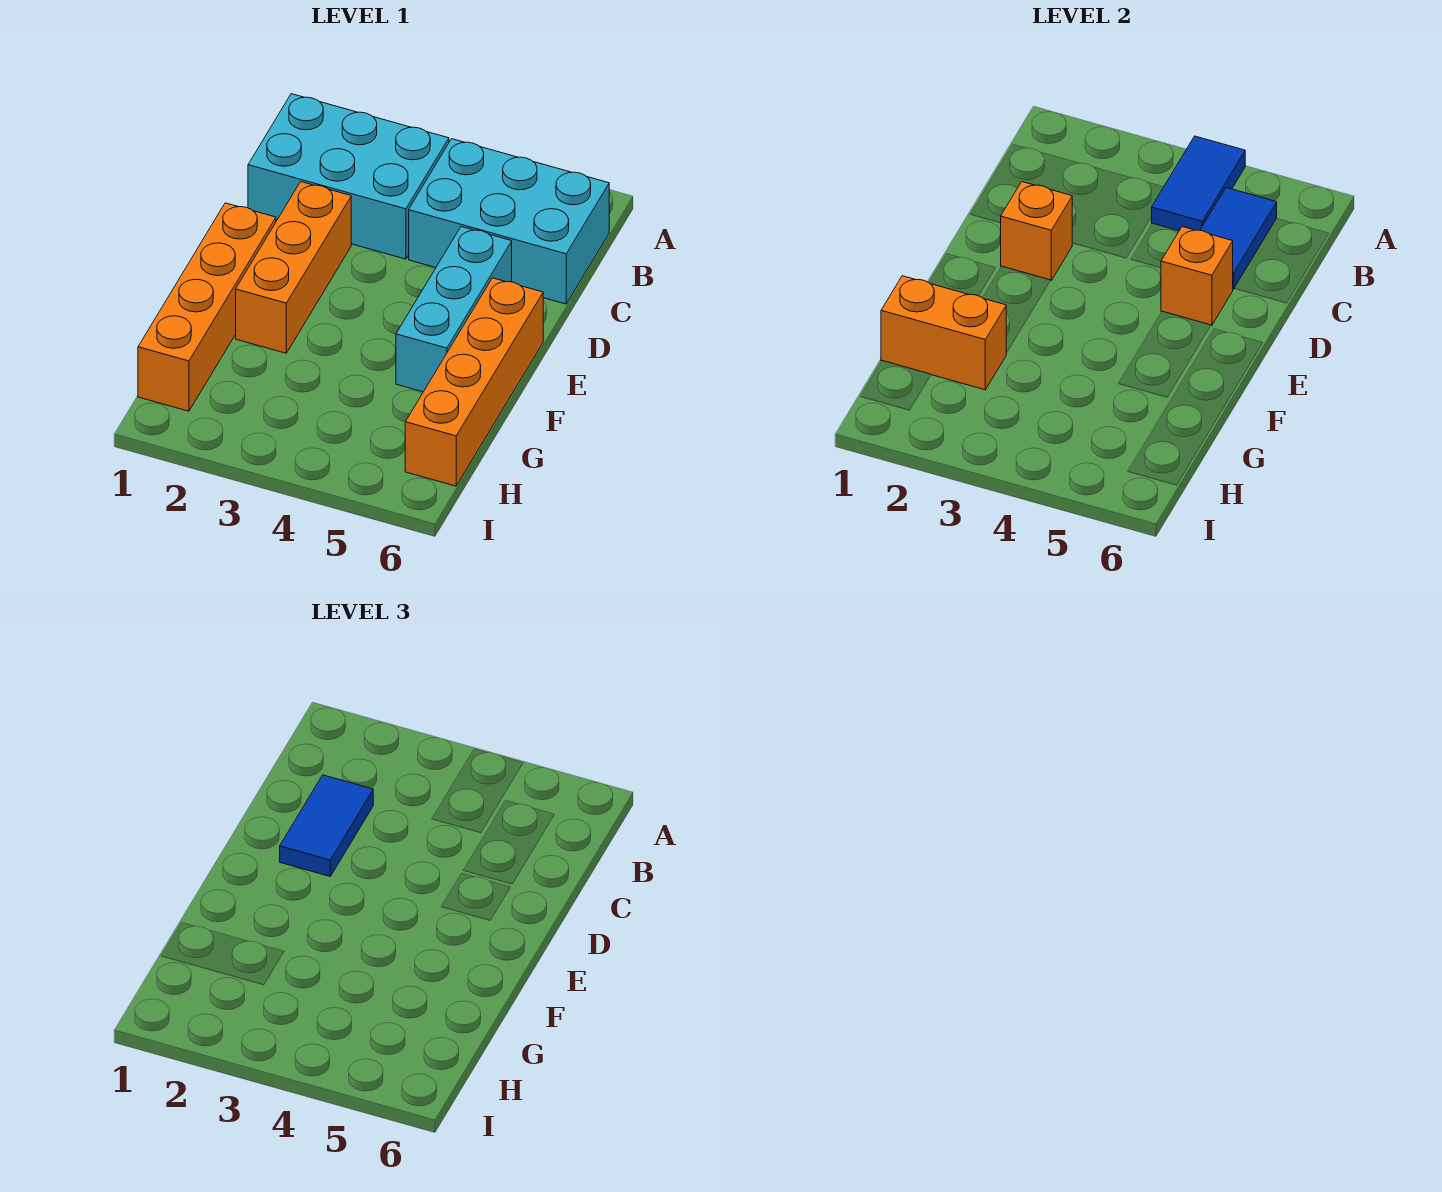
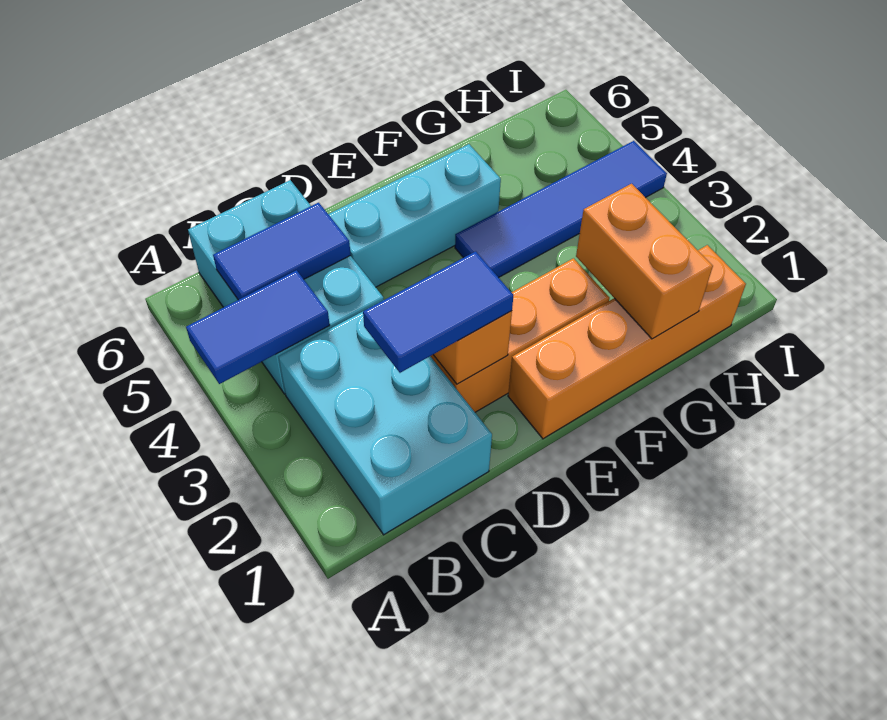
orange 1x1 brick [1161,227,1233,326] -> none
orange 1x4 brick [405,278,543,486] -> none
none -> blue 1x4 tile [455,141,667,277]

